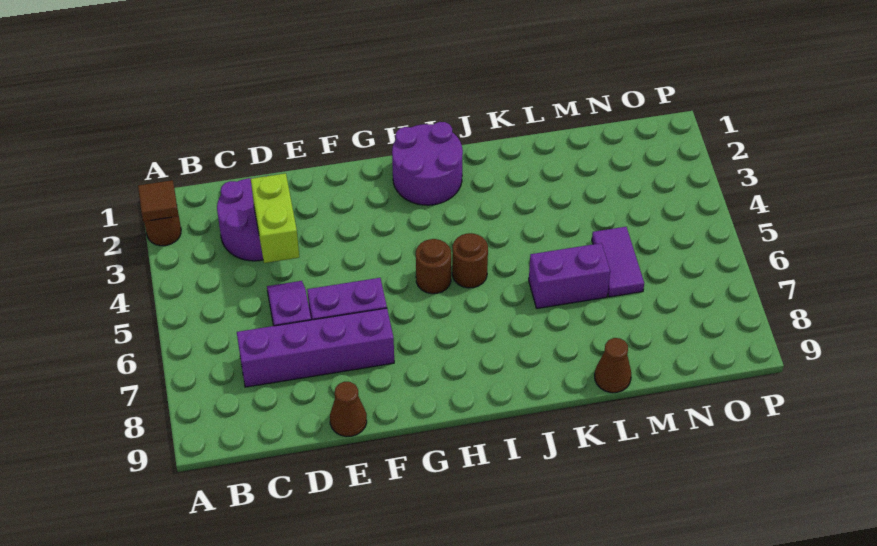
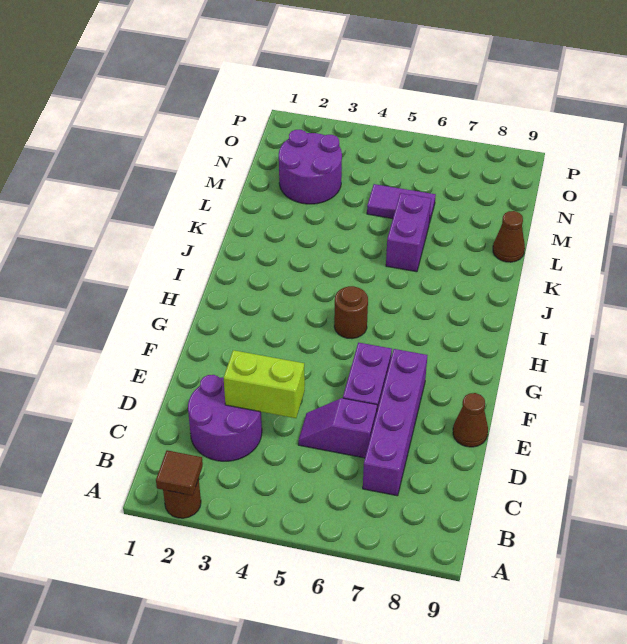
purple 2x2 round brick [392,122,463,205] -> purple 2x2 round brick moved to [279,130,342,204]
brown 1x1 round brick [452,233,488,288] -> none

